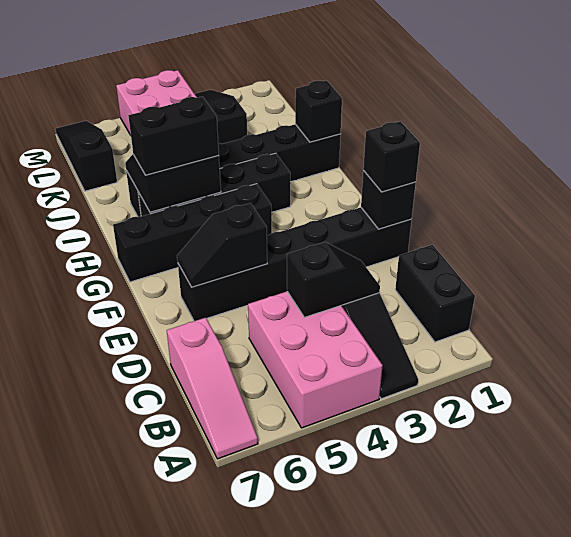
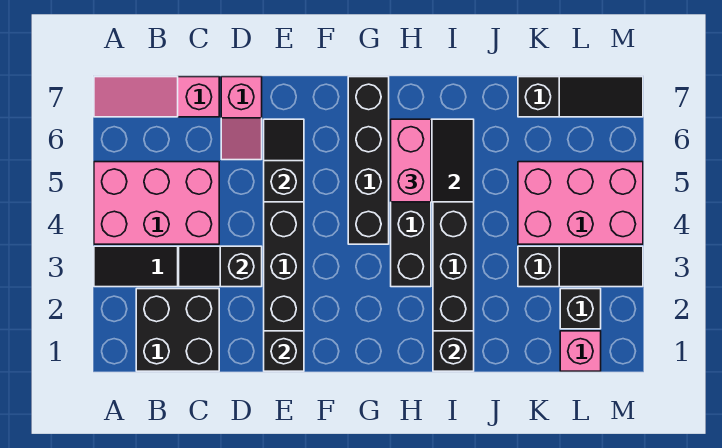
black 1x2 brick [395,245,475,342] -> black 2x2 brick [136,289,219,371]
black 1x2 slope [287,242,380,317] -> black 1x2 slope turned to [179,246,262,287]
none -> pink 1x2 slope [221,77,262,160]
black 1x1 brick [363,121,420,192] -> black 1x1 brick moved to [560,289,601,329]
black 1x2 brick [128,97,219,175] -> pink 1x2 brick [391,119,431,202]
none -> pink 1x1 brick [560,331,601,371]

